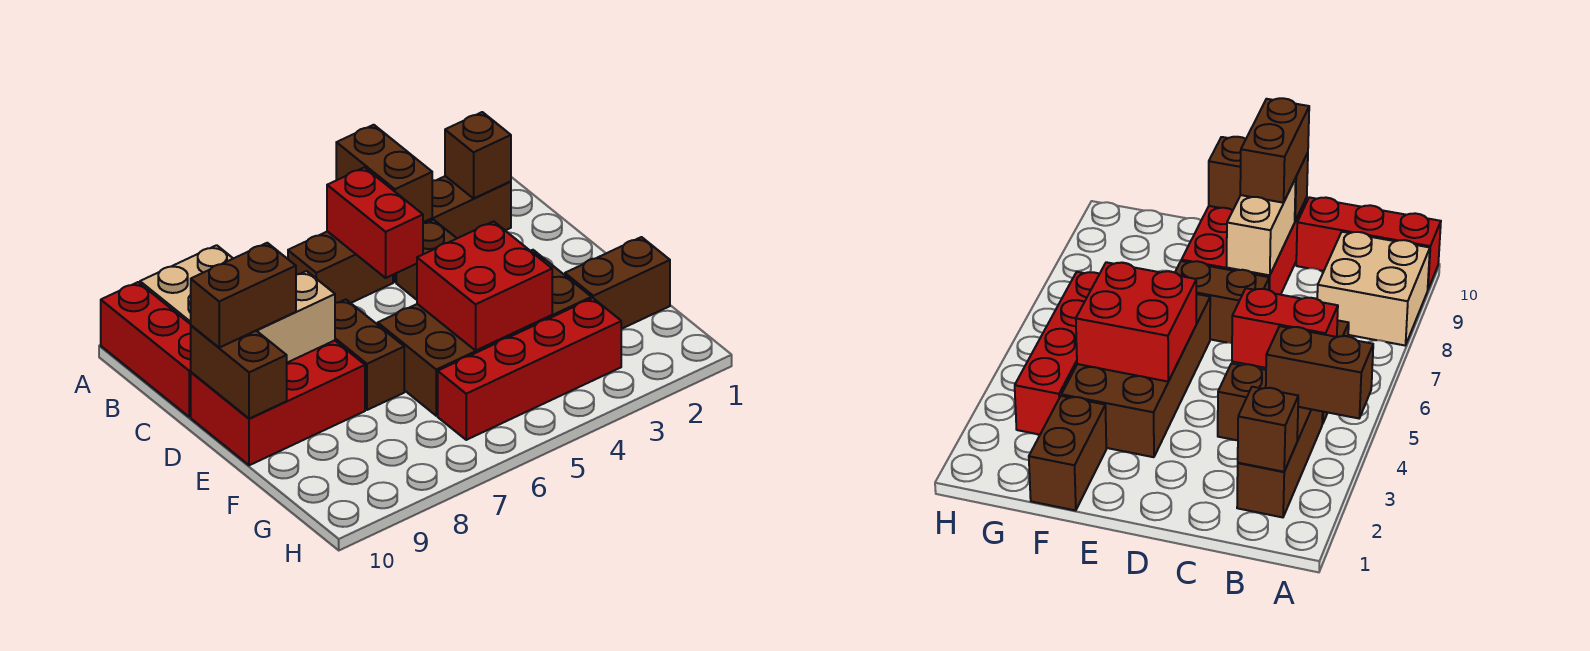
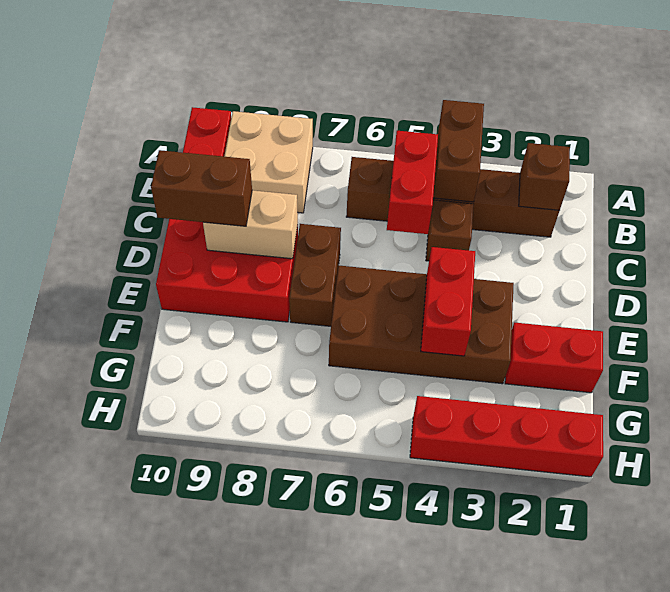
brown 1x2 brick [191,326,287,419] -> none
red 2x2 brick [417,221,552,350] -> red 1x2 brick [421,247,475,356]
brown 1x2 brick [565,237,670,329] -> red 1x2 brick [505,322,603,393]
red 1x4 brick [438,298,621,440] -> red 1x4 brick moved to [410,396,603,477]

